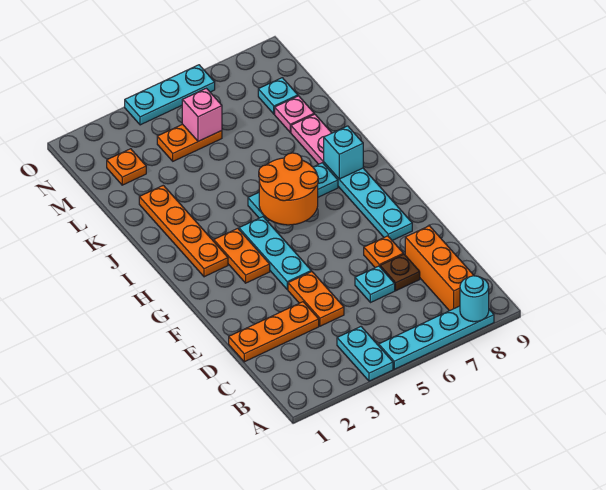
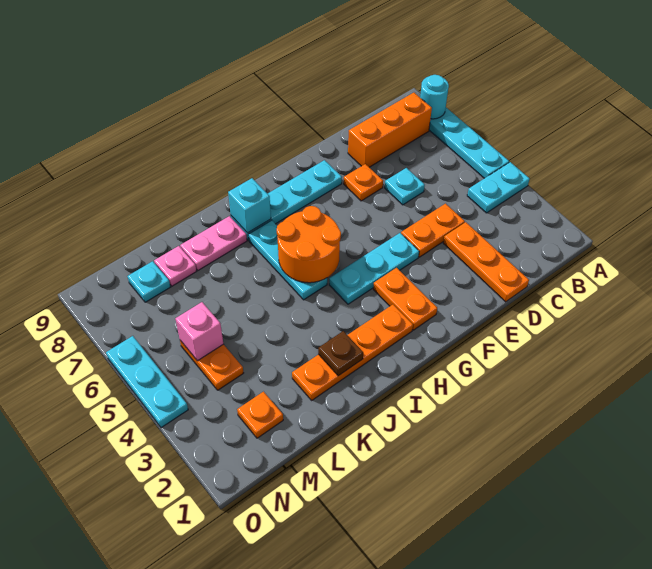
brown 1x1 plate [380,254,420,291] -> brown 1x1 plate moved to [318,331,363,376]
orange 1x2 plate [214,228,270,283] -> orange 1x2 plate turned to [373,268,437,330]

